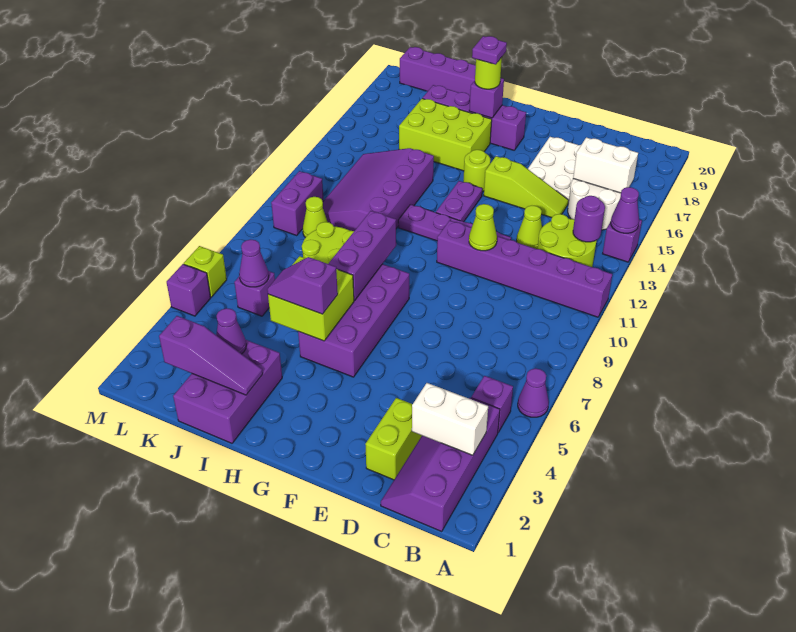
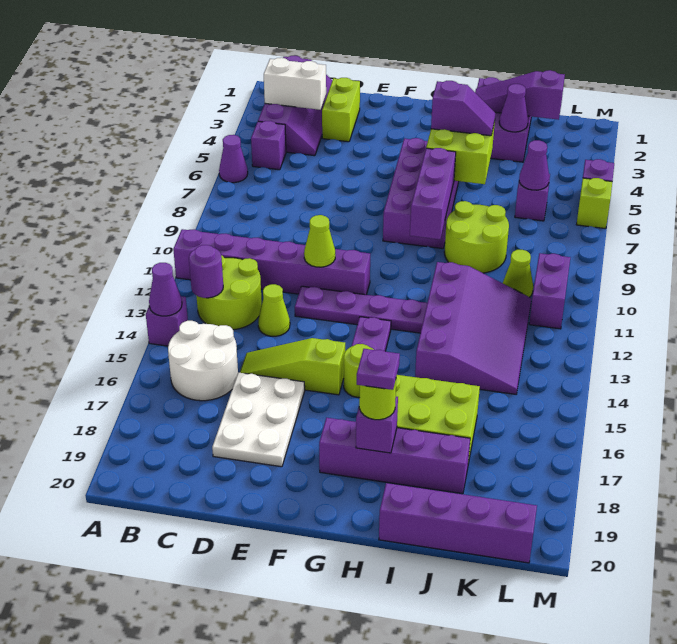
white 1x2 brick [573,137,638,193] -> none

